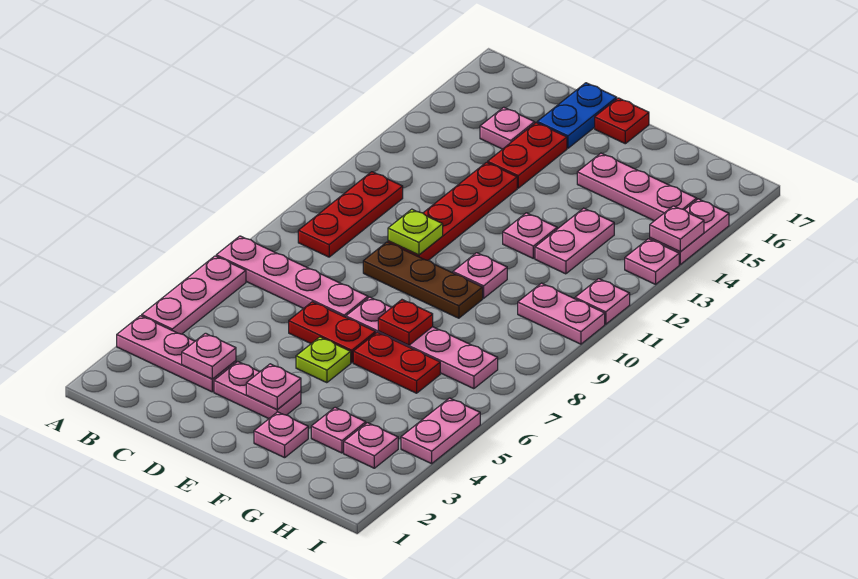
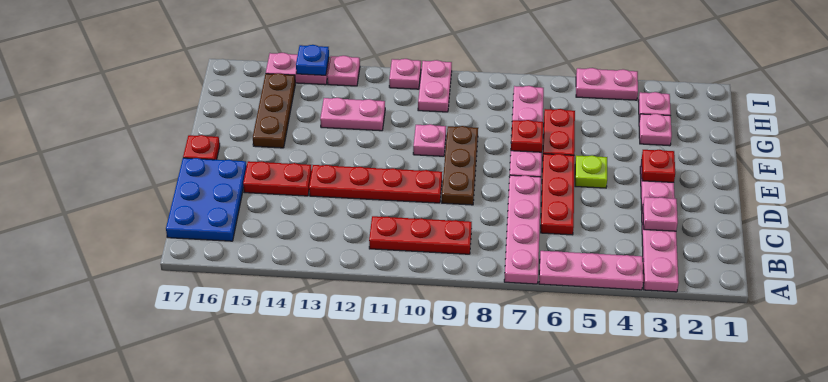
pink 1x1 plate [480,107,535,149] -> none
red 1x2 plate [289,302,376,363] -> red 1x3 plate [541,154,574,235]
lime 1x1 plate [388,209,443,255] -> none
blue 1x2 plate [537,83,617,148] -> blue 2x3 plate [166,158,247,241]
pink 1x1 plate [246,364,301,410] -> red 1x1 plate [642,150,675,182]
pink 1x1 plate [254,412,308,458] -> none
pink 1x1 plate [503,213,557,258] -> none
pink 1x3 plate [577,153,697,221] -> brown 1x3 plate [253,73,295,148]
pink 1x1 plate [650,206,704,252] -> blue 1x1 plate [296,45,329,75]

